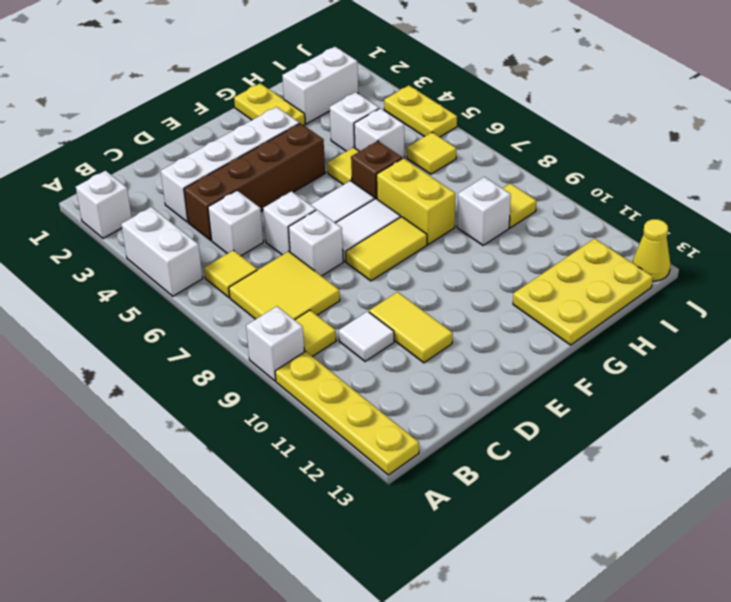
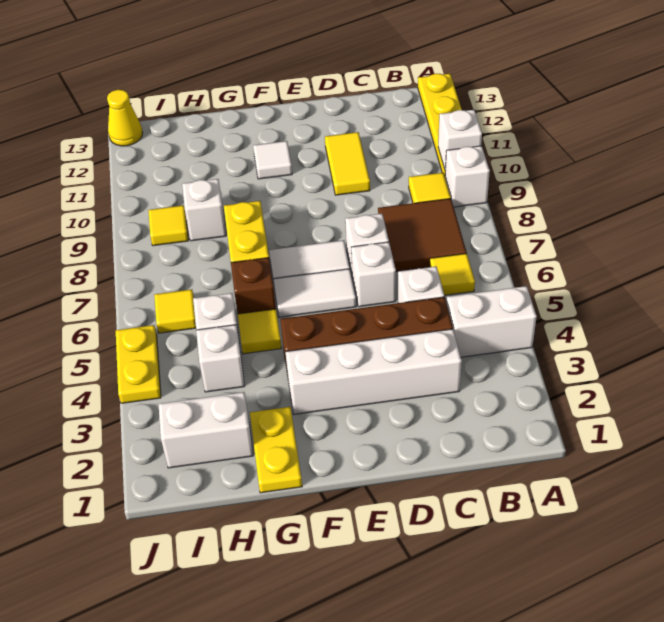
white 1x1 brick [76,171,132,238] -> white 1x1 brick moved to [438,110,482,170]
white 1x2 brick [121,207,203,296] -> white 1x2 brick turned to [446,286,537,357]
yellow 2x2 tile [229,251,340,320] -> brown 2x2 tile [378,199,467,271]
white 1x1 tile [339,311,394,361] -> white 1x1 tile moved to [253,141,292,179]
yellow 1x2 tile [346,217,427,281] -> none
yellow 2x3 plate [513,238,653,345] -> none

